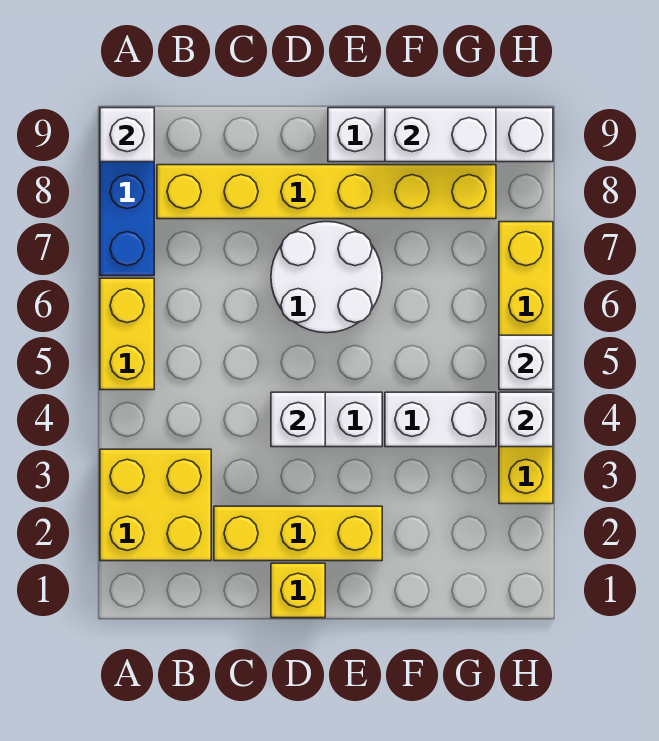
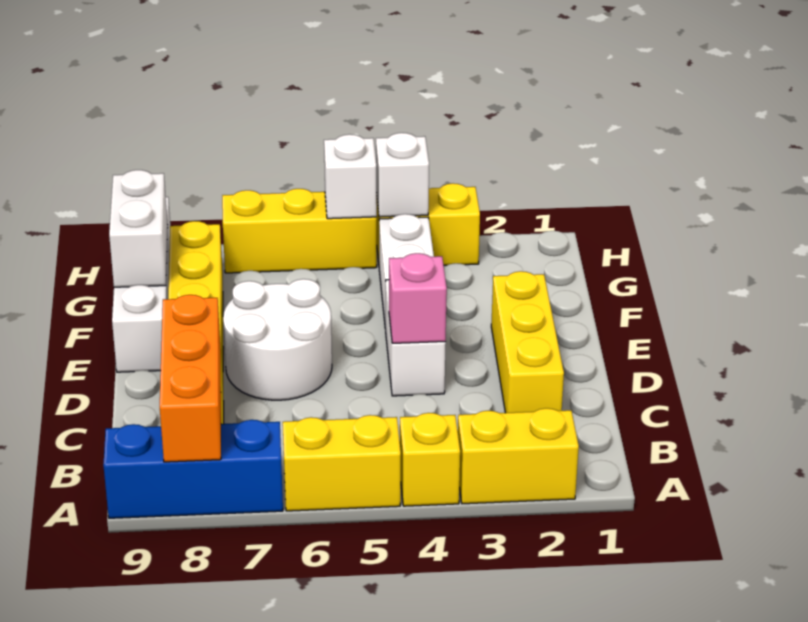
yellow 2x2 brick [100,449,211,561] -> yellow 1x2 brick [458,408,579,504]
none -> orange 1x3 brick [160,295,221,462]
white 1x1 brick [100,108,154,162] -> none
yellow 1x1 brick [271,563,325,618] -> yellow 1x1 brick moved to [400,413,460,506]
white 1x1 brick [271,392,325,447] -> pink 1x1 brick [389,253,447,343]

